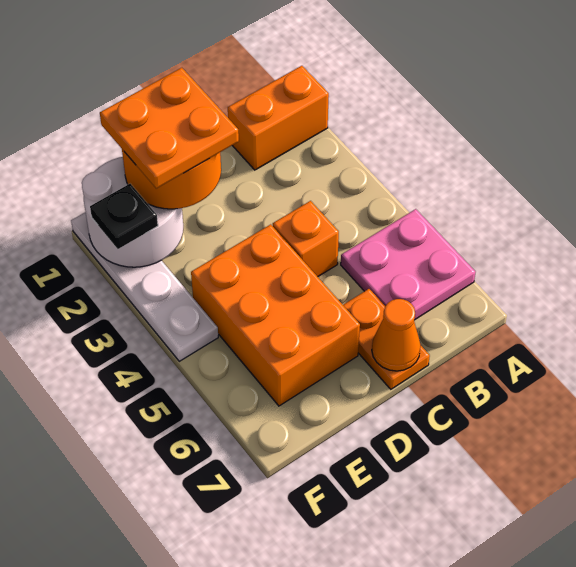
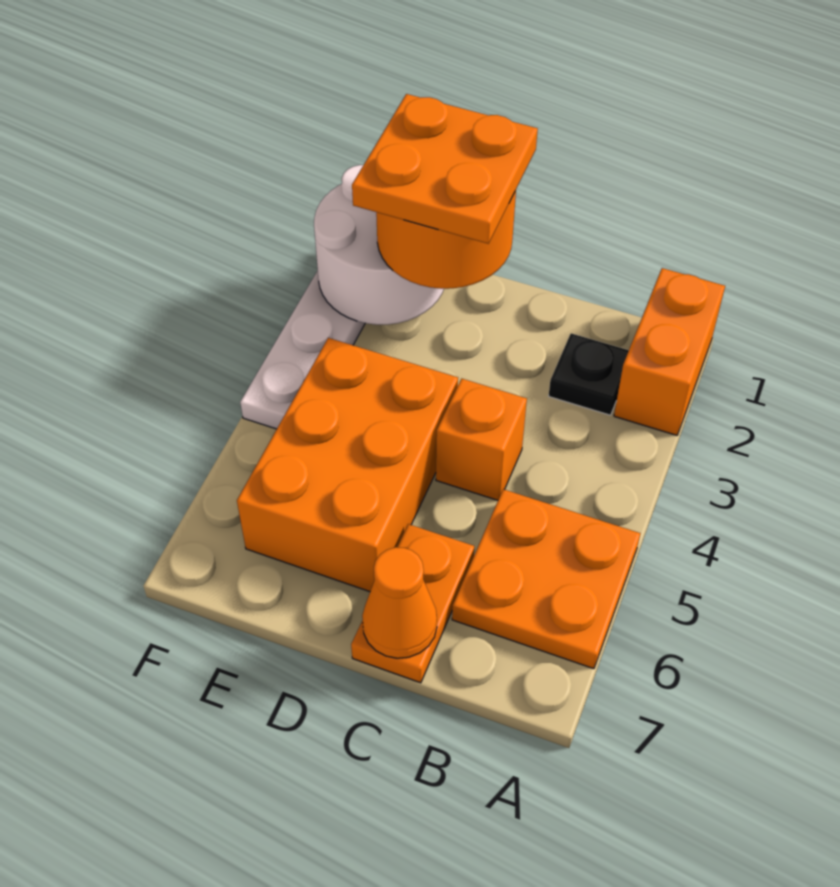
orange 1x2 brick [228,66,329,170] -> orange 1x2 brick turned to [614,268,725,435]
pink 2x2 plate [341,209,476,320] -> orange 2x2 plate [452,489,640,669]
black 1x1 plate [90,184,158,249] -> black 1x1 plate moved to [549,333,629,415]

